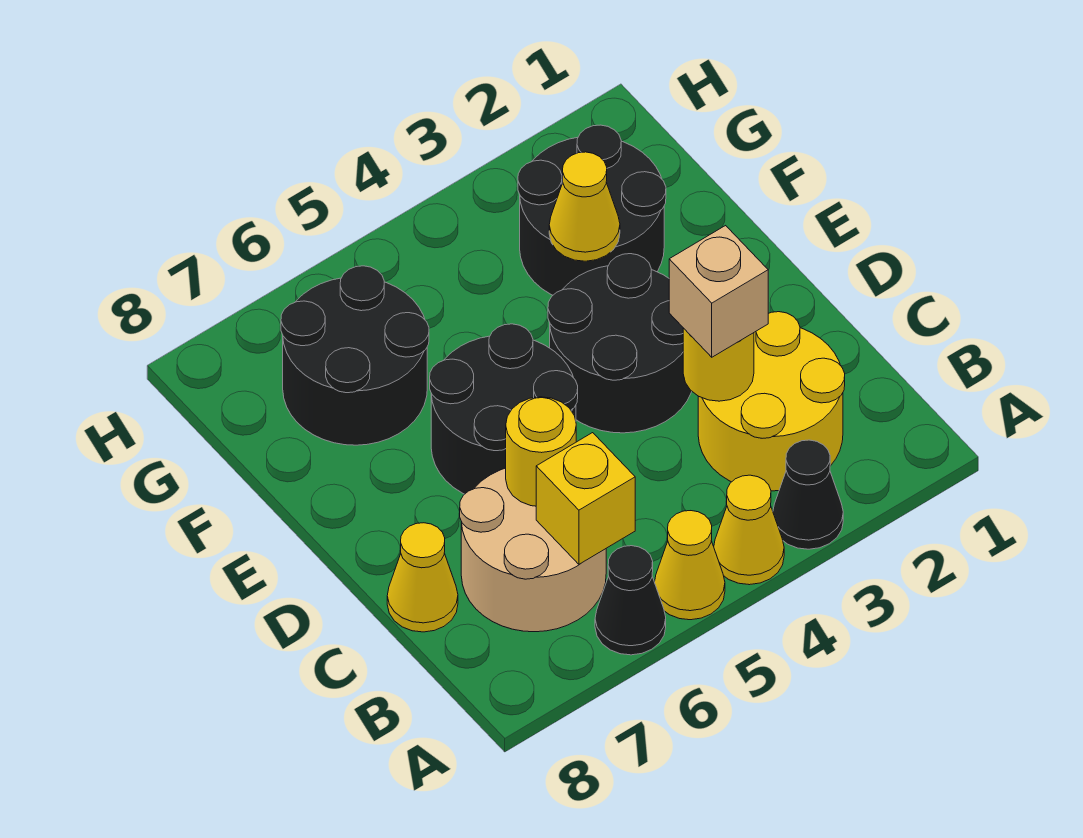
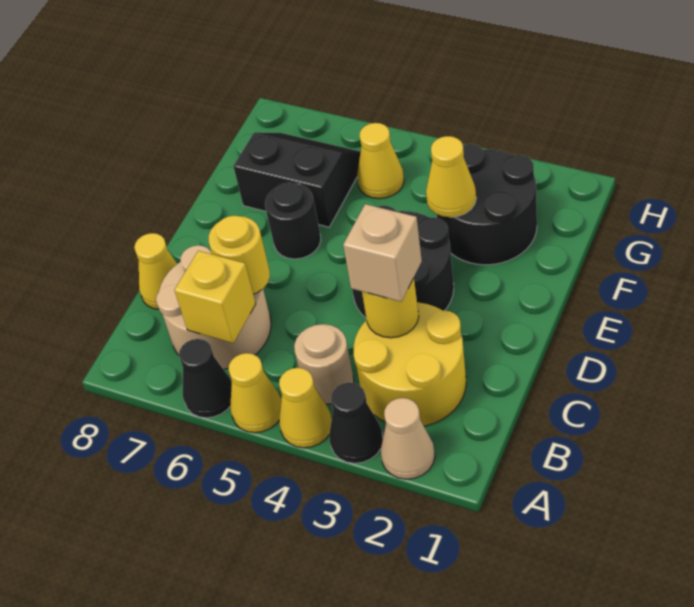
none -> tan 1x1 cone [381,398,435,479]
none -> tan 1x1 round brick [294,324,354,404]
black 2x2 round brick [430,324,578,494] -> black 1x1 round brick [265,183,321,259]
black 2x2 round brick [281,266,429,445] -> black 2x2 slope [233,132,361,227]
none -> yellow 1x1 cone [357,123,404,199]

